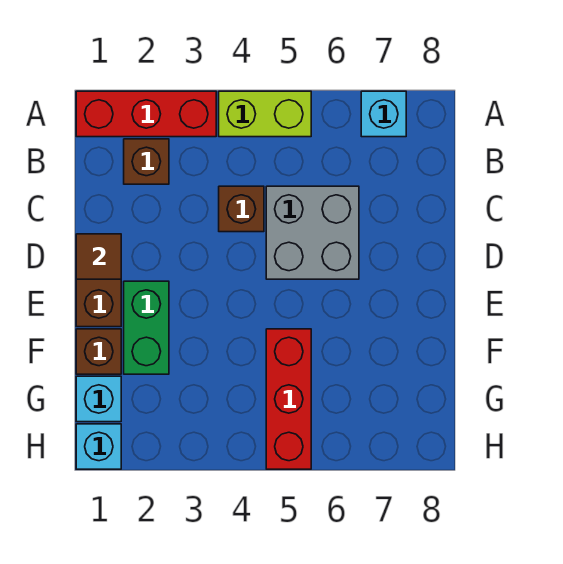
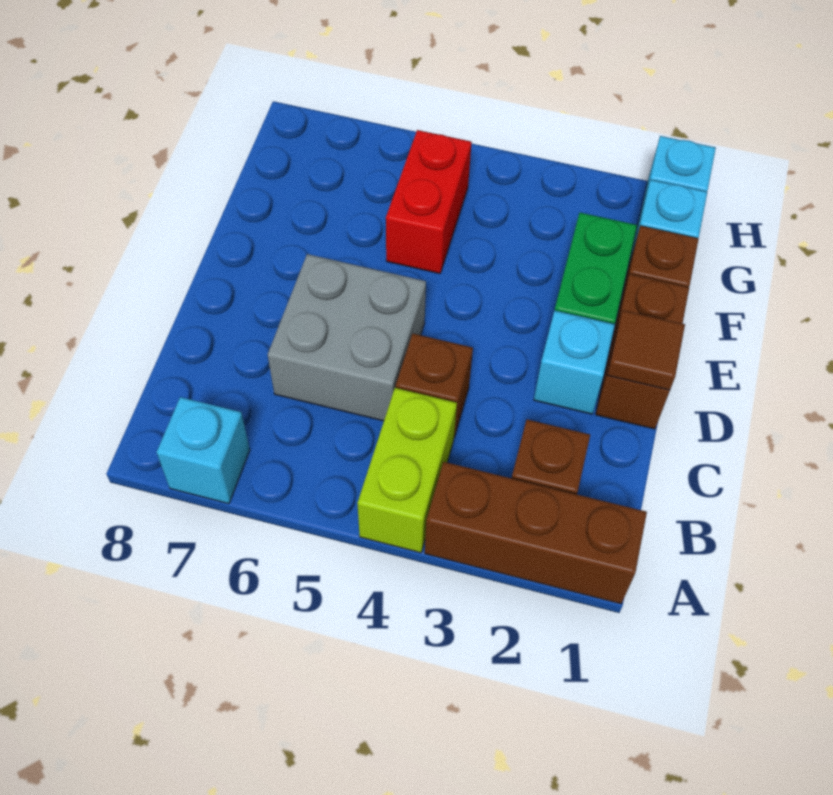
red 1x3 brick [76,91,216,137] -> brown 1x3 brick [425,462,647,604]
lime 1x2 brick [219,91,311,137] -> lime 1x2 brick turned to [357,388,457,553]
none -> cyan 1x1 brick [534,310,615,414]
red 1x3 brick [266,329,311,469] -> red 1x2 brick [386,130,472,274]

